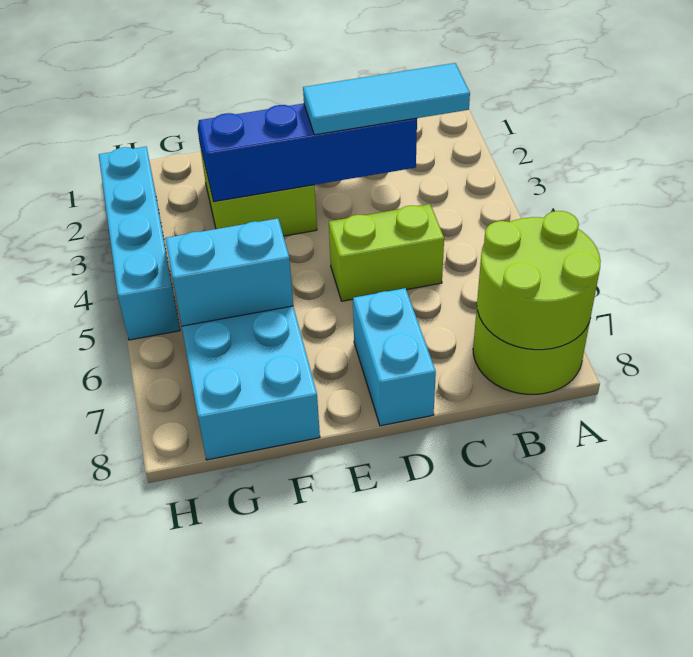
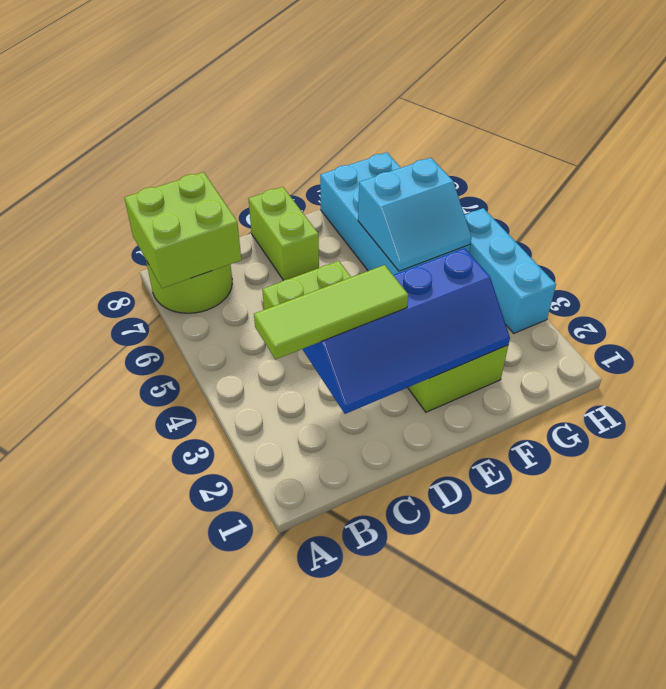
lime 2x2 round brick [477,211,601,350] -> lime 2x2 brick [124,172,241,288]
cyan 1x3 tile [303,63,470,135] -> lime 1x3 tile [254,265,408,359]
cyan 1x2 brick [353,288,436,426] -> lime 1x2 brick [248,187,319,280]
cyan 1x4 brick [99,147,180,340] -> cyan 1x3 brick [465,208,556,333]

